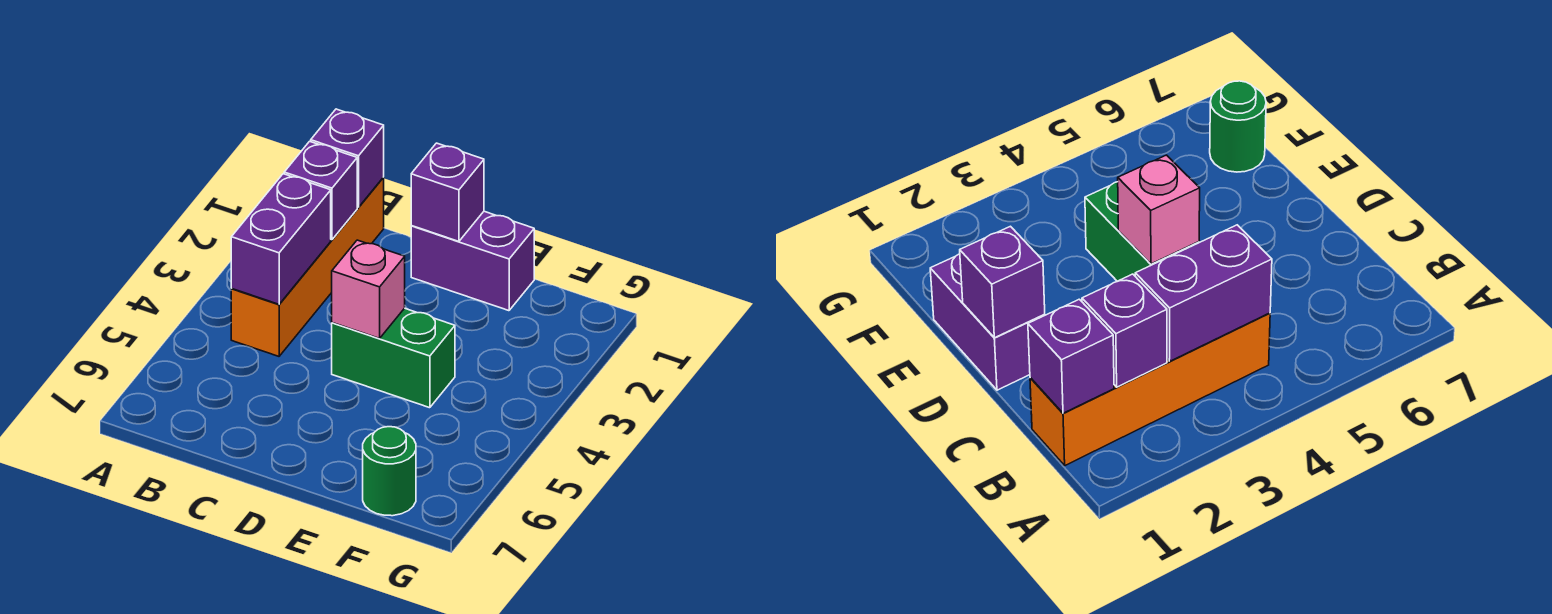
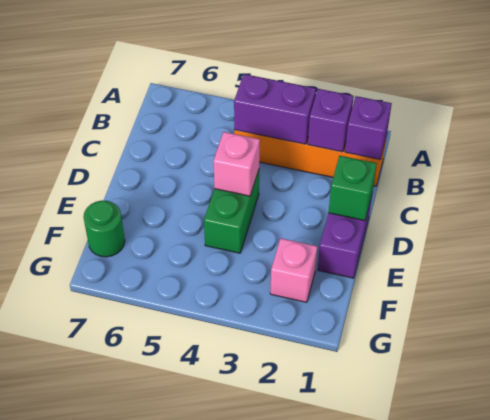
purple 1x1 brick [411,143,484,241] -> green 1x1 brick [329,156,377,221]
none -> pink 1x1 brick [270,238,317,302]

